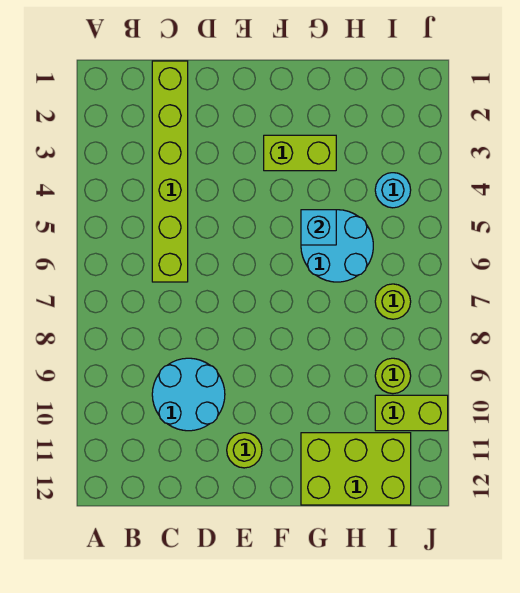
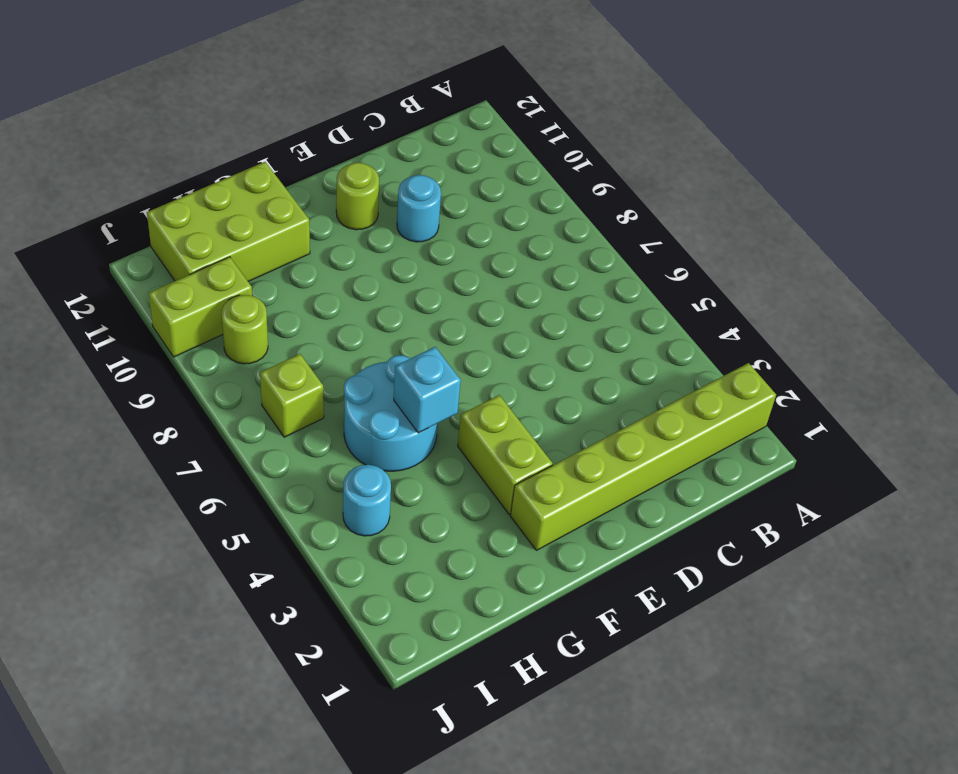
lime 1x6 brick [152,61,188,282] -> lime 1x6 brick turned to [510,363,776,550]
cyan 2x2 round brick [152,358,225,431] -> cyan 1x1 round brick [397,175,441,242]
lime 1x2 brick [264,135,336,171] -> lime 1x2 brick turned to [458,395,553,514]
lime 1x1 round brick [375,284,411,319] -> lime 1x1 brick [260,354,324,437]

